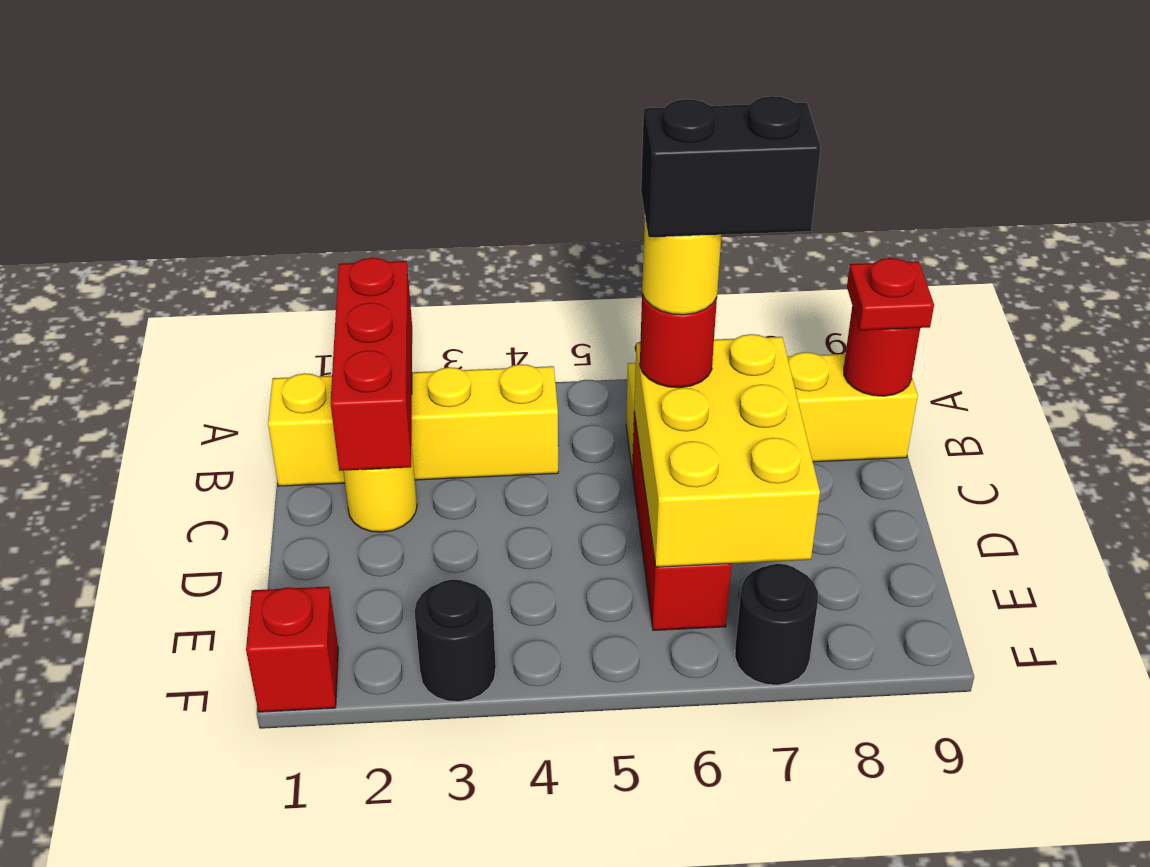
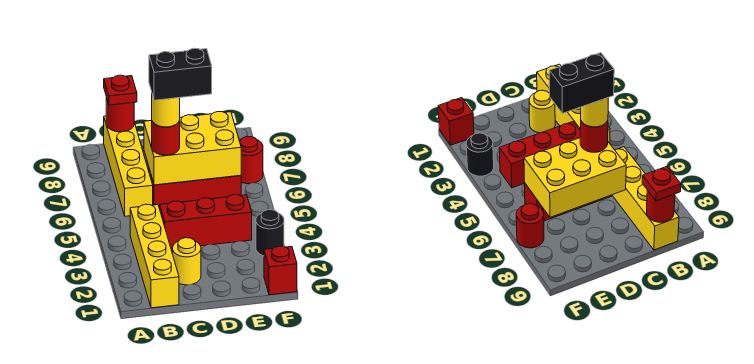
red 1x3 brick [330,258,412,471] -> red 1x3 brick moved to [160,195,252,249]
black 1x2 brick [641,96,821,237] -> black 1x2 brick turned to [149,48,212,100]
black 1x1 round brick [735,564,818,685] -> red 1x1 round brick [239,136,263,184]

